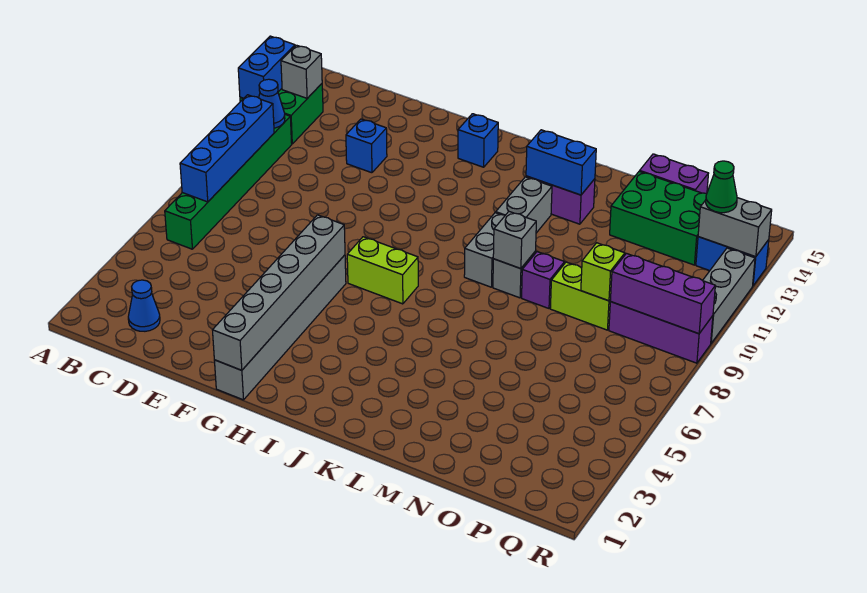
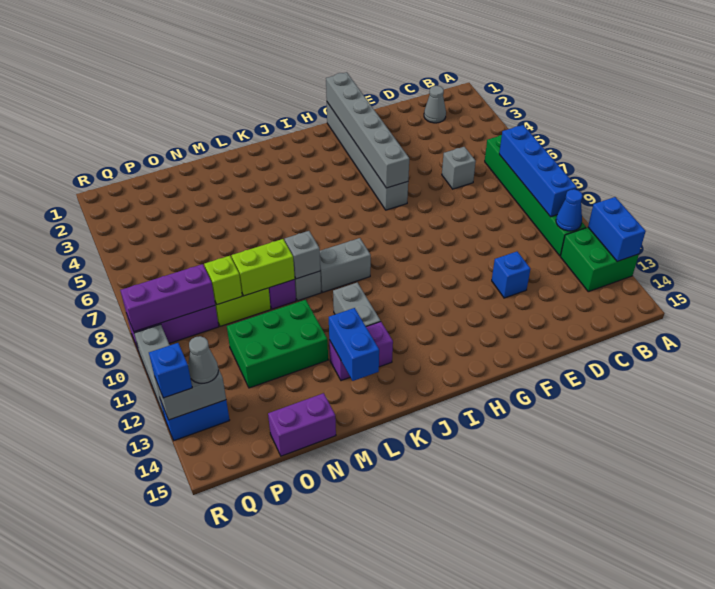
grey 1x1 brick [281,45,322,98] -> grey 1x1 brick moved to [442,147,476,189]
blue 1x1 cone [128,280,160,331] -> grey 1x1 cone [424,86,446,123]
lime 1x2 brick [347,237,418,304] -> lime 1x2 brick moved to [231,239,295,296]
blue 1x1 brick [458,114,498,167] -> blue 1x1 brick moved to [149,343,192,398]
grey 1x2 brick [464,212,505,287] -> grey 1x2 brick turned to [320,238,371,292]
blue 1x2 brick [526,130,596,195] -> blue 1x2 brick turned to [329,308,379,381]
green 2x3 brick [610,171,707,265] -> green 2x3 brick moved to [227,300,328,388]
green 1x1 cone [706,161,737,213] -> grey 1x1 cone [188,336,218,383]

